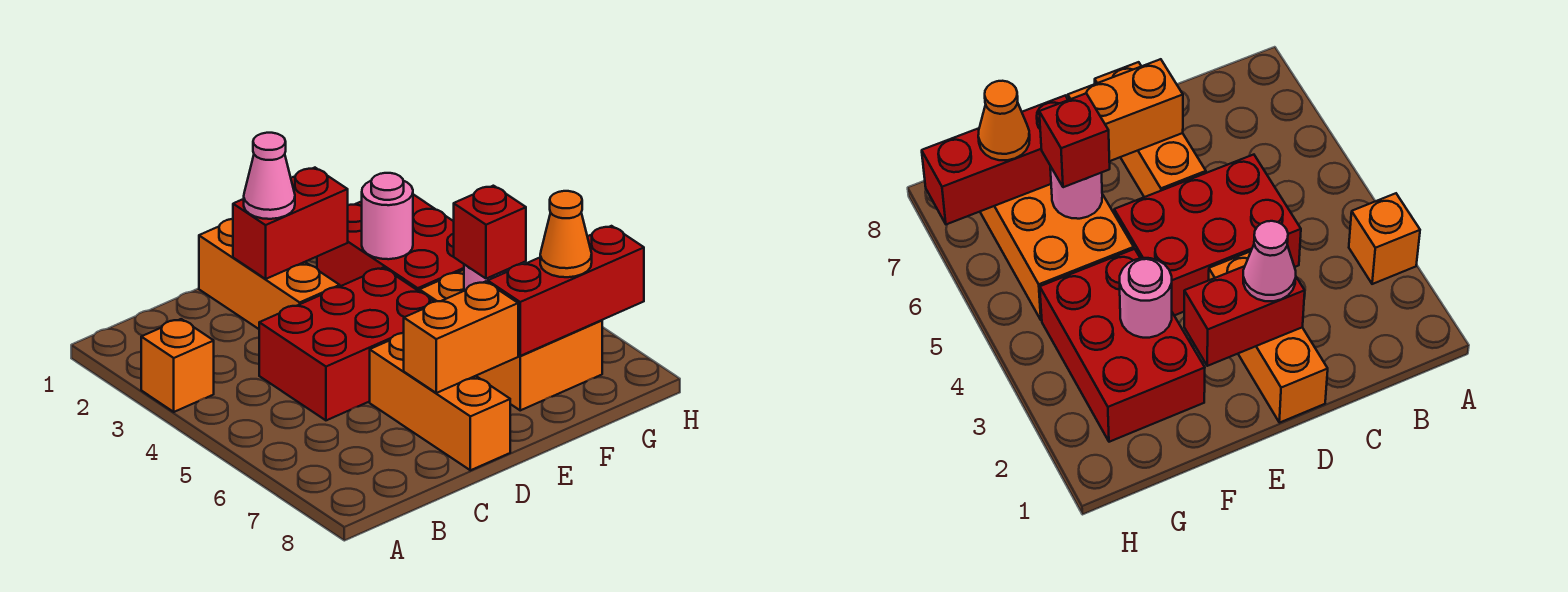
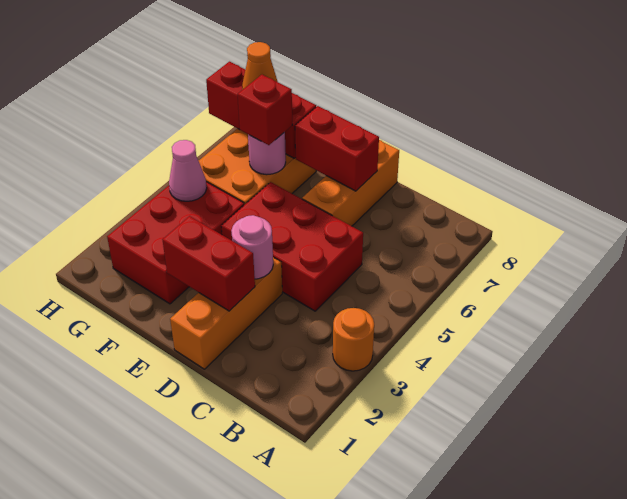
orange 1x1 brick [141,319,214,412] -> orange 1x1 round brick [333,308,374,371]
pink 1x1 cone [244,133,295,219] -> pink 1x1 cone moved to [169,140,207,201]
orange 1x2 brick [404,281,518,393] -> red 1x2 brick [295,106,379,191]
pink 1x1 round brick [362,173,413,259] -> pink 1x1 round brick moved to [231,215,273,279]

